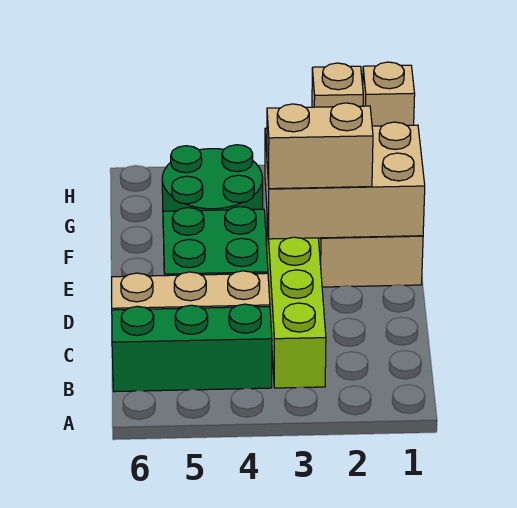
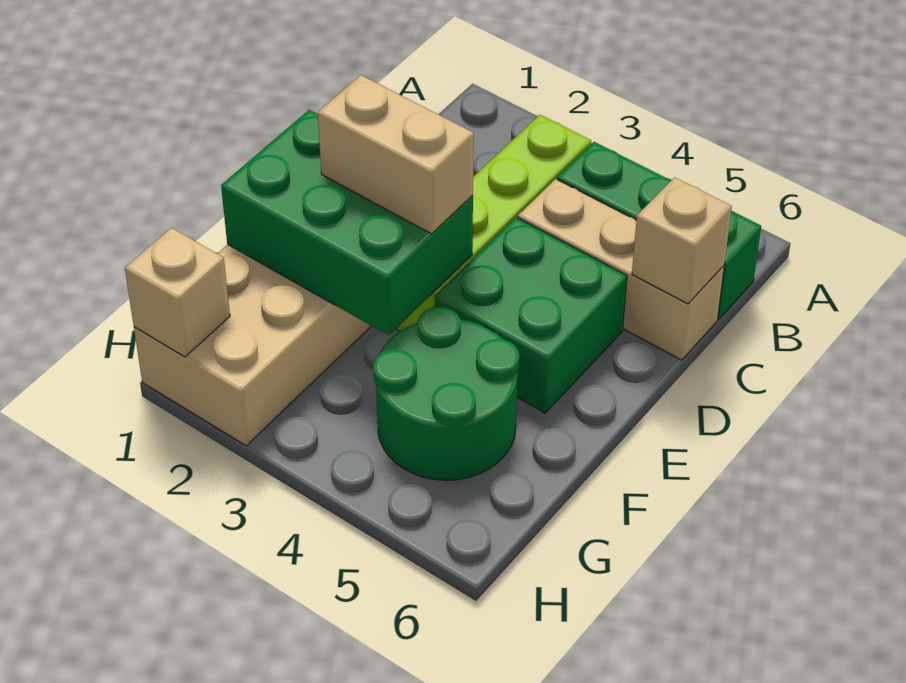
tan 2x3 brick [265,122,425,239] -> green 2x3 brick [221,110,473,335]
tan 1x1 brick [312,63,363,107] -> tan 1x1 brick moved to [632,177,732,304]

